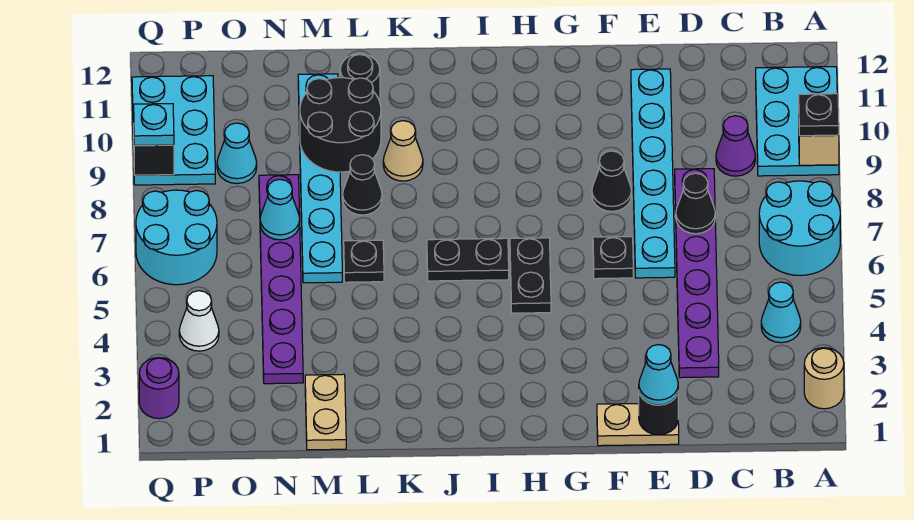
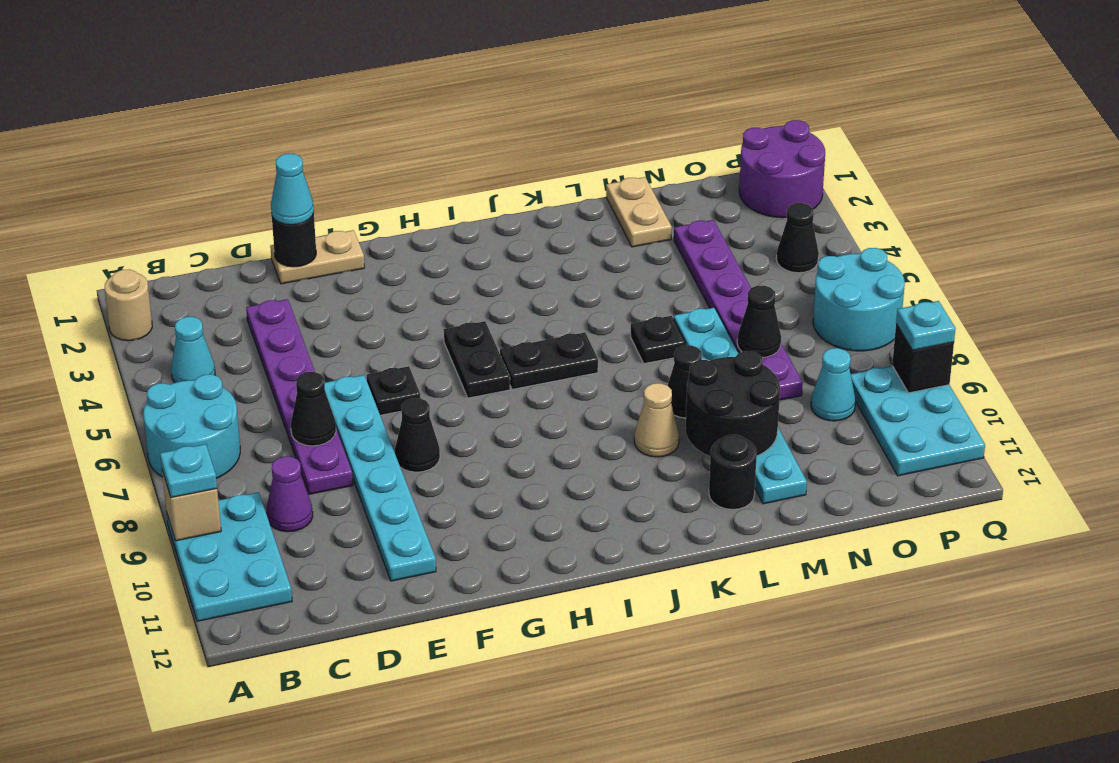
black 1x1 plate [799,94,839,136] -> cyan 1x1 plate [160,444,217,498]
cyan 1x1 cone [260,179,300,240] -> black 1x1 cone [737,286,781,357]
white 1x1 cone [179,291,219,351] -> black 1x1 cone [776,203,819,273]
purple 1x1 round brick [139,357,179,419] -> purple 2x2 round brick [739,120,825,218]

